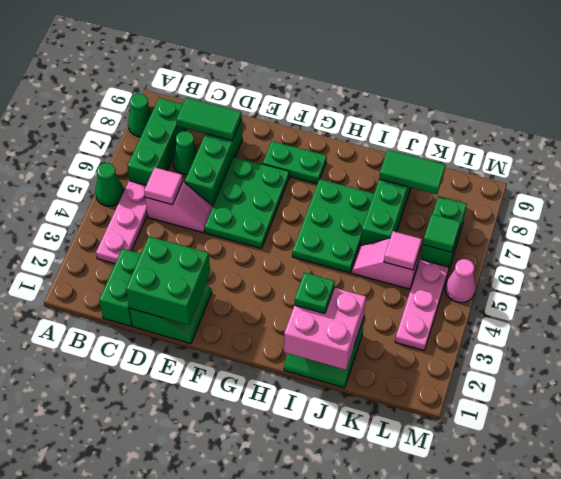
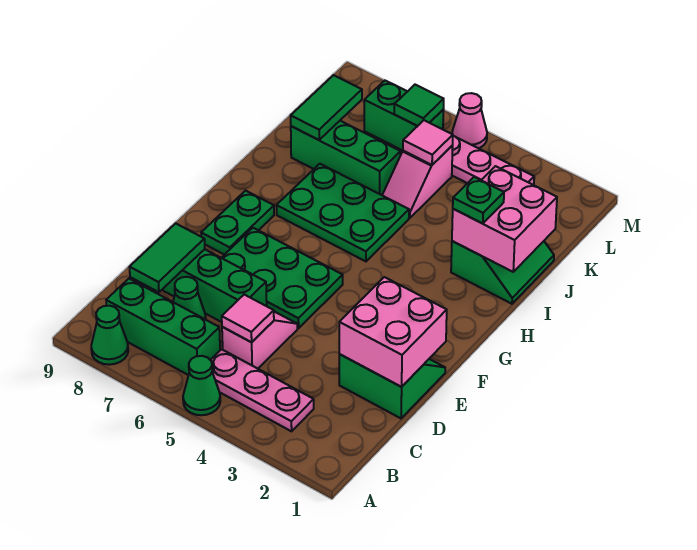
green 1x2 brick [99,249,141,326] -> none
green 2x2 brick [126,237,210,325] -> pink 2x2 brick [339,277,447,387]

